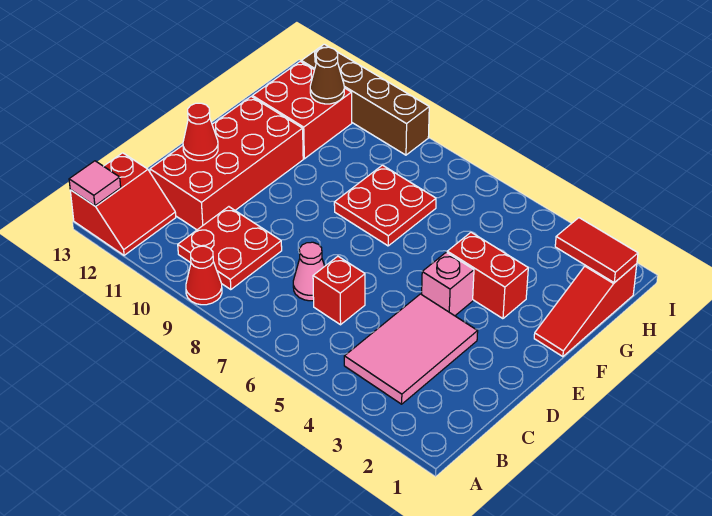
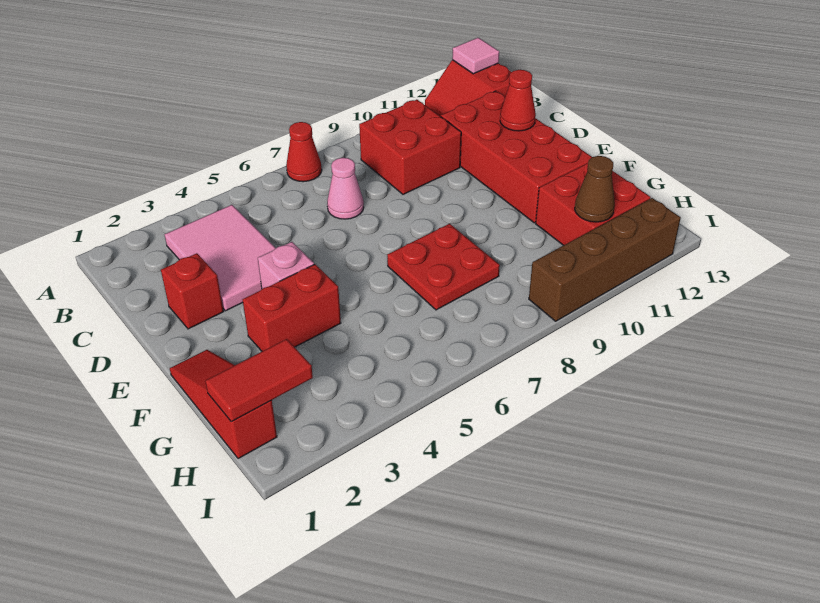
red 1x1 cone [186,246,222,305] -> red 1x1 cone moved to [286,122,322,182]
red 2x2 plate [178,207,282,290] -> red 2x2 brick [359,100,461,194]
red 1x1 brick [313,256,365,325] -> red 1x1 brick moved to [161,253,224,329]

